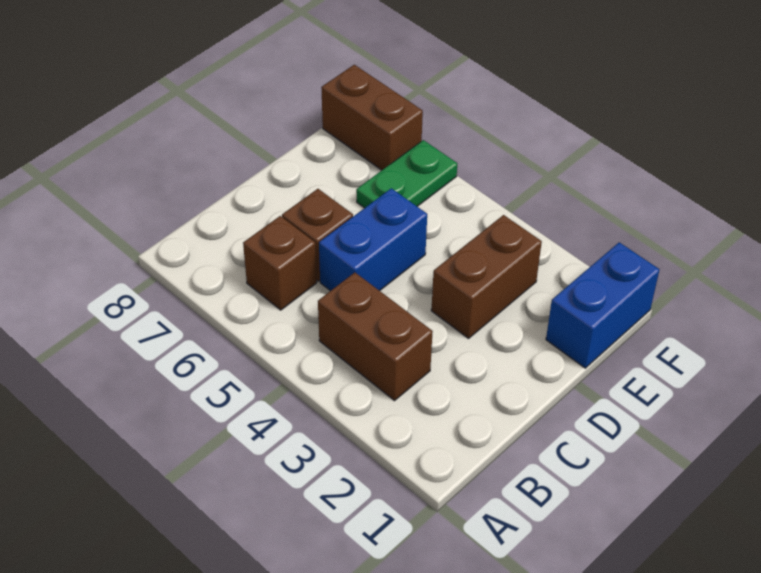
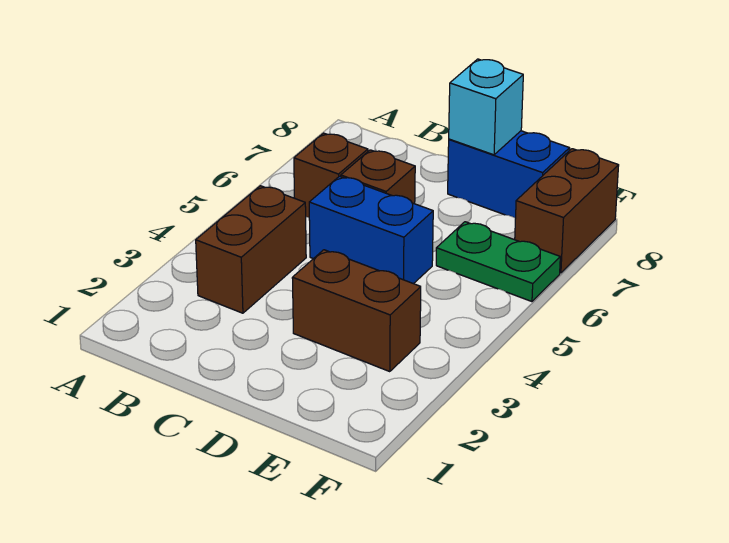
none -> cyan 1x1 brick [449,59,523,155]
blue 1x2 brick [546,242,659,368] -> blue 1x2 brick moved to [448,131,570,219]

